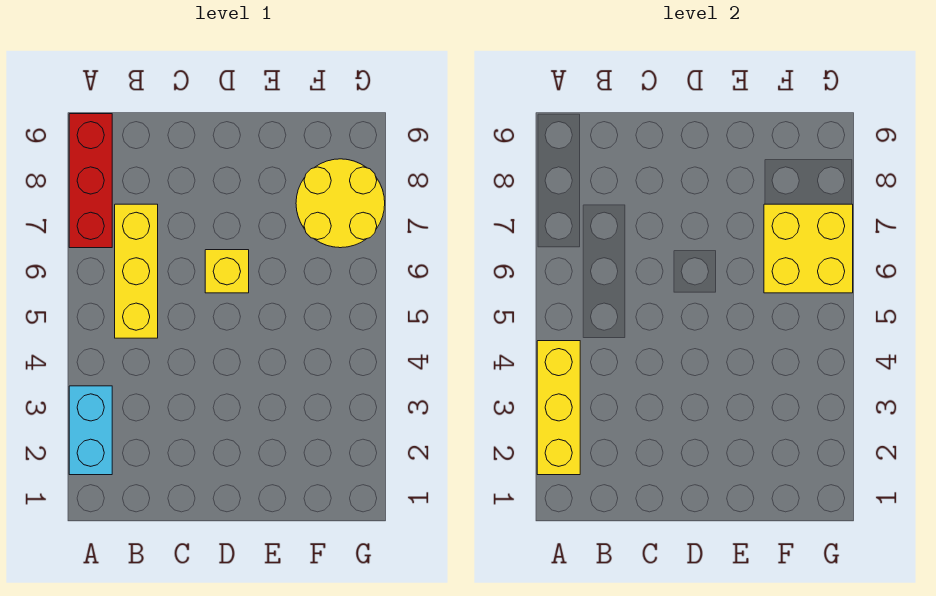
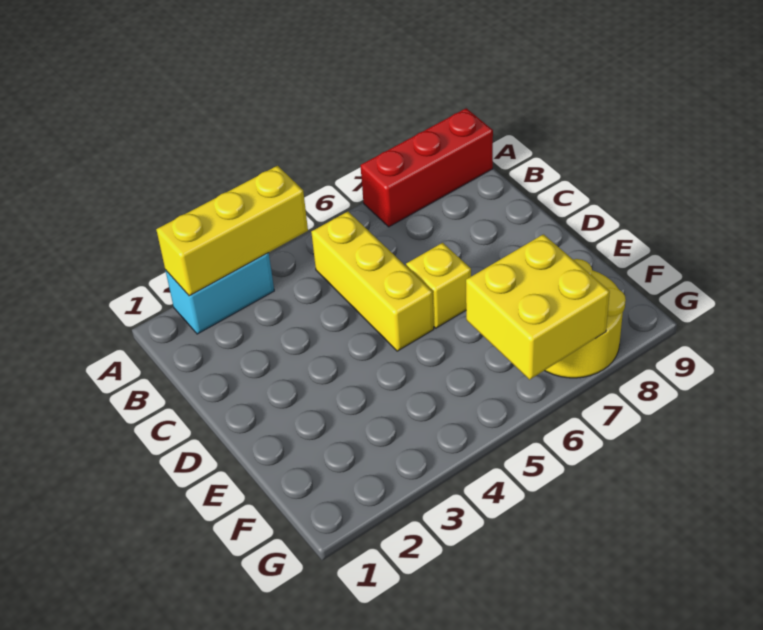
yellow 1x3 brick [115,204,158,338] -> yellow 1x3 brick turned to [311,212,434,351]

